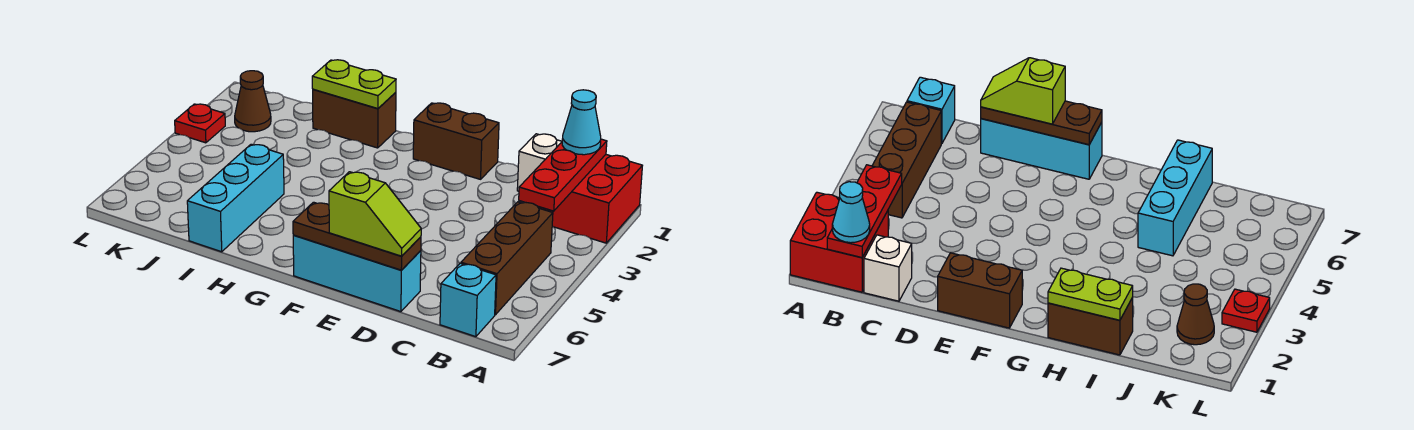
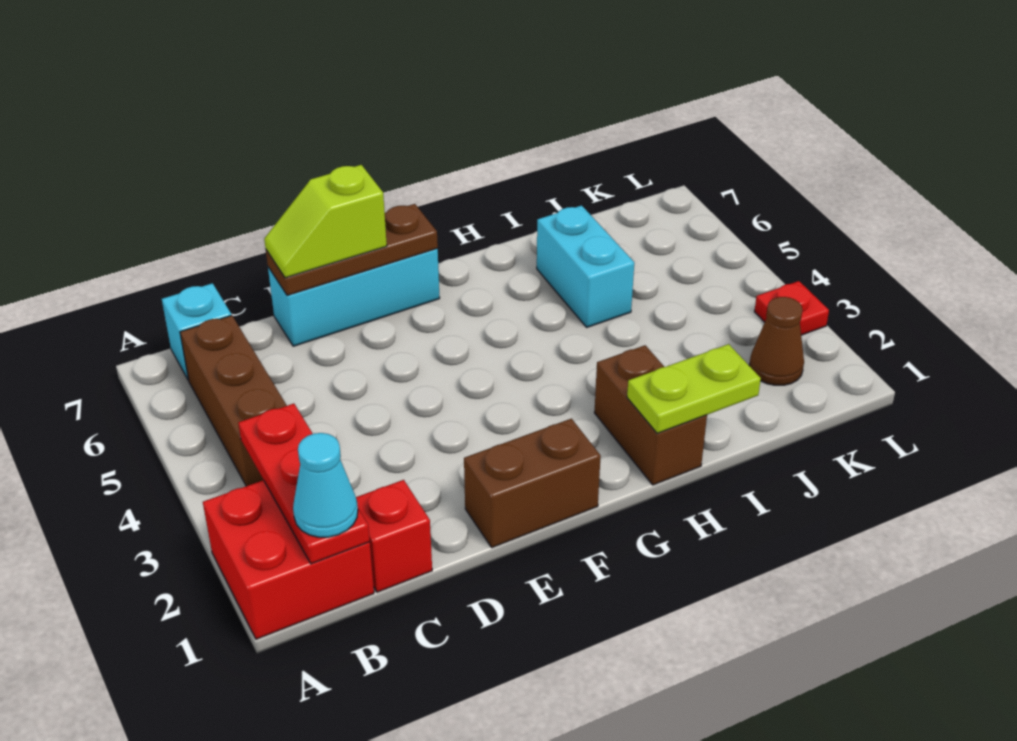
white 1x1 brick [517,134,562,191] -> red 1x1 brick [356,480,432,592]
brown 1x2 brick [313,89,396,148] -> brown 1x2 brick turned to [594,345,707,485]
cyan 1x3 brick [187,144,284,252] -> cyan 1x2 brick [537,205,634,327]

